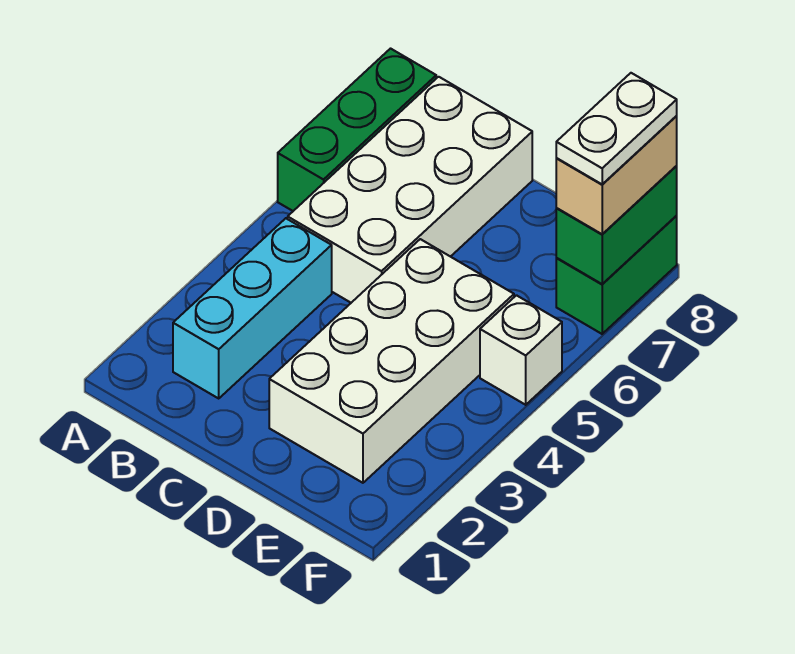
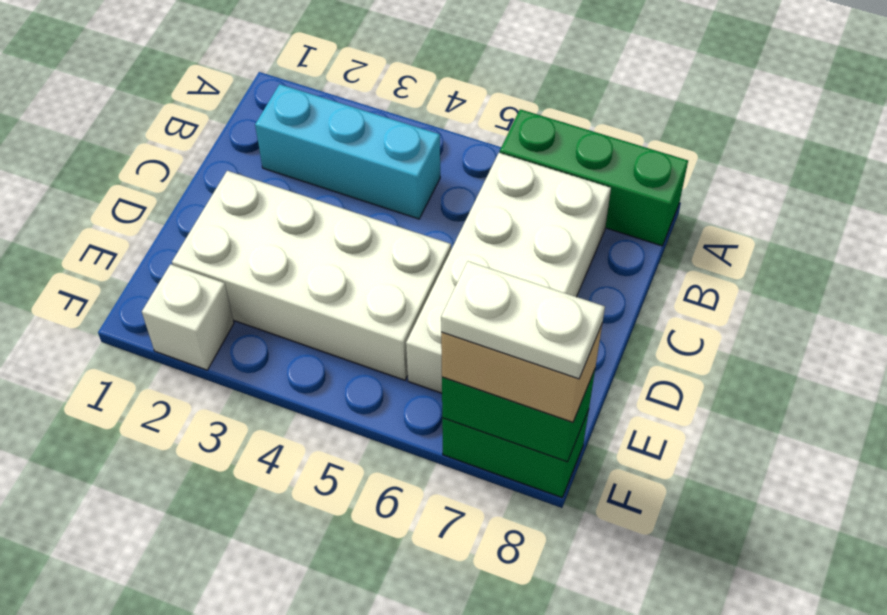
white 2x4 brick [288,77,532,303] -> white 2x4 brick turned to [406,153,611,393]
white 1x1 brick [480,295,562,405] -> white 1x1 brick moved to [142,264,234,370]

